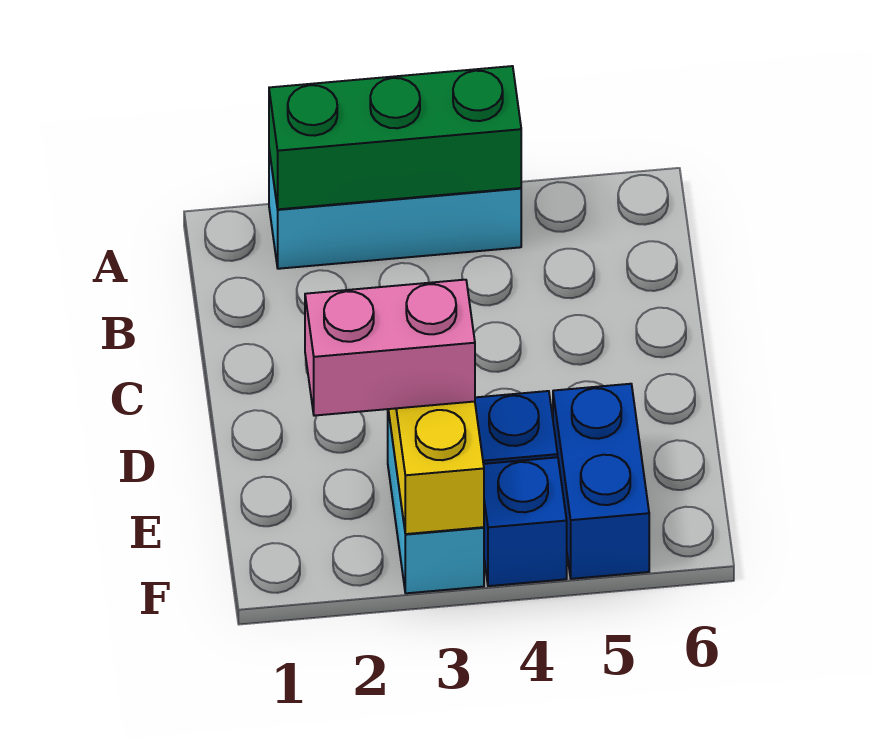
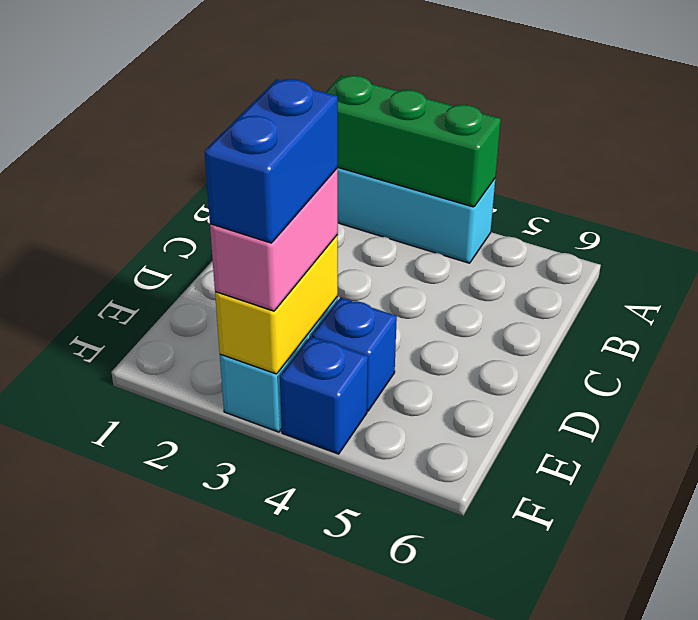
pink 1x2 brick [305,280,475,416] -> pink 1x2 brick turned to [210,168,338,311]
blue 1x2 brick [553,384,649,579] -> blue 1x2 brick moved to [204,79,338,243]

